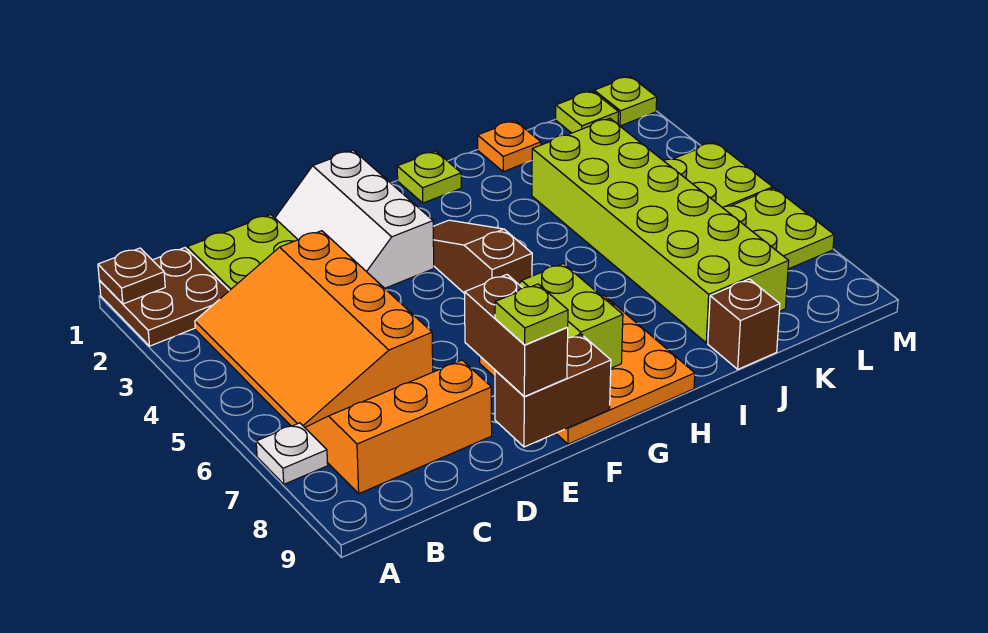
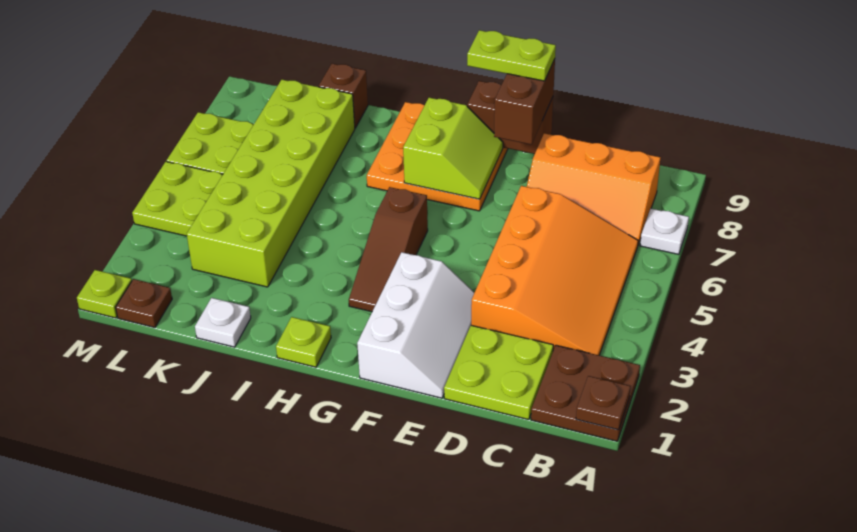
lime 1x1 plate [495,284,568,345] -> lime 1x2 plate [467,30,556,81]
orange 1x1 plate [478,121,541,172] -> white 1x1 plate [195,298,251,347]
lime 1x1 plate [556,91,619,133] -> brown 1x1 plate [116,279,172,328]

